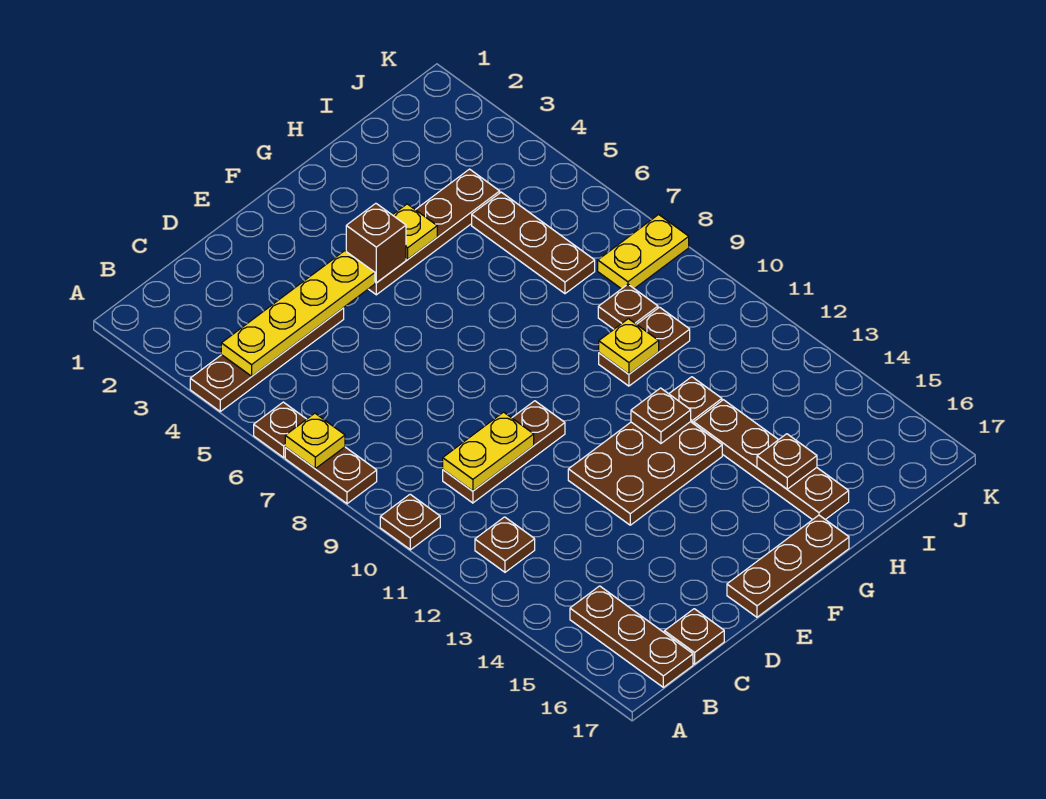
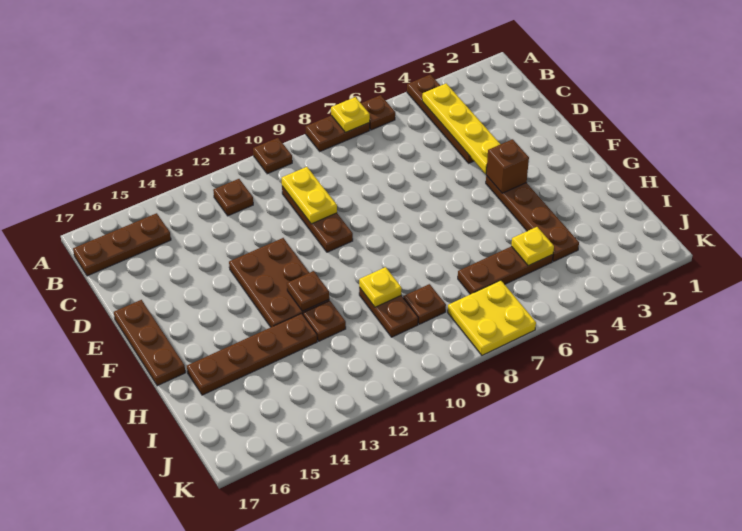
brown 1x1 plate [664,609,724,664] -> none
yellow 1x1 plate [393,204,437,259] -> yellow 1x1 plate moved to [511,227,554,266]
brown 1x1 plate [757,434,817,489] -> none
yellow 1x2 plate [598,214,689,289] -> yellow 2x2 plate [448,280,536,355]

